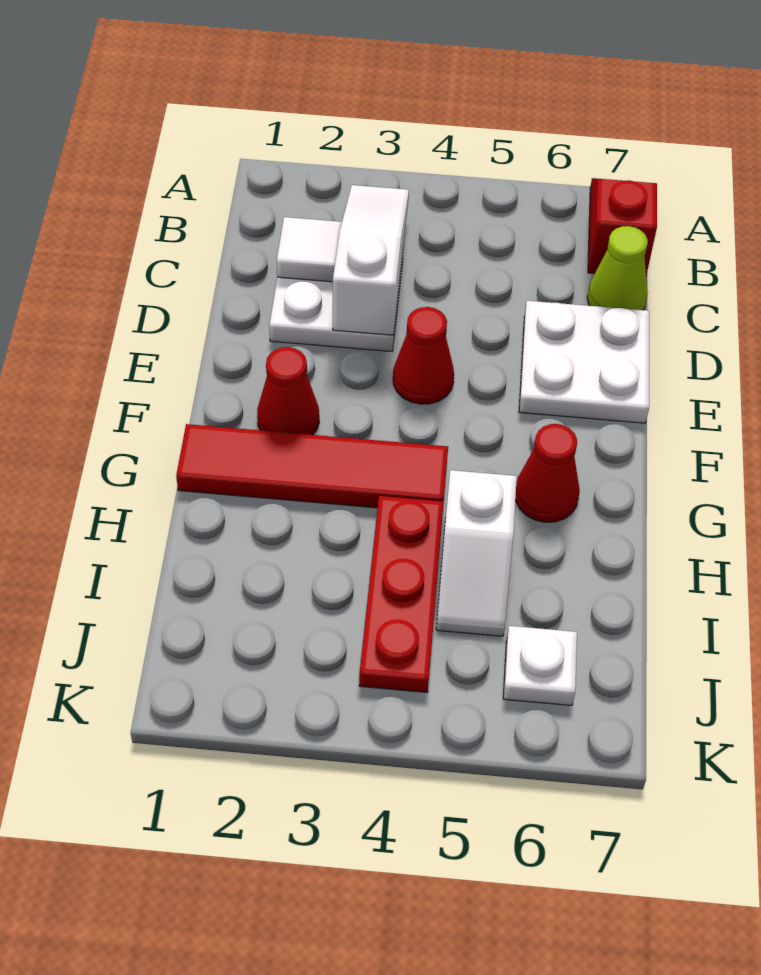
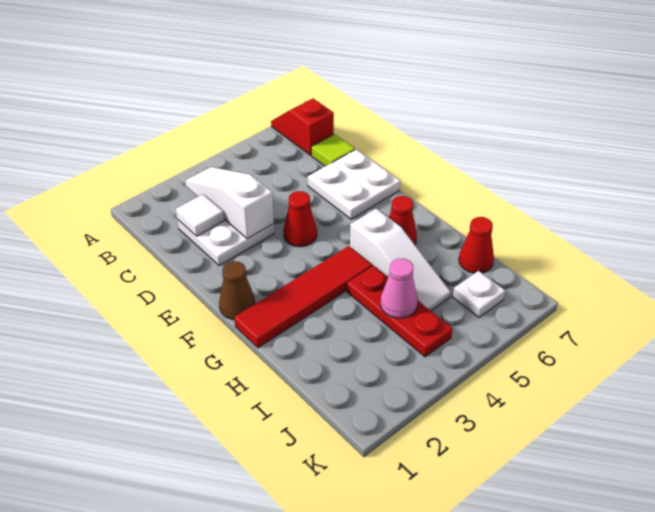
lime 1x1 cone [587,226,648,310] -> lime 1x1 tile [311,134,355,166]
none -> brown 1x1 cone [219,261,255,320]
red 1x1 cone [257,347,319,435] -> red 1x1 cone moved to [459,217,494,273]
white 1x2 slope [436,470,517,636] -> white 1x3 slope [350,209,451,311]
none -> pink 1x1 cone [381,259,417,318]

